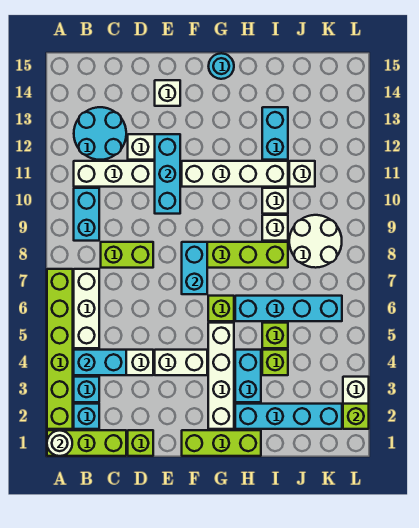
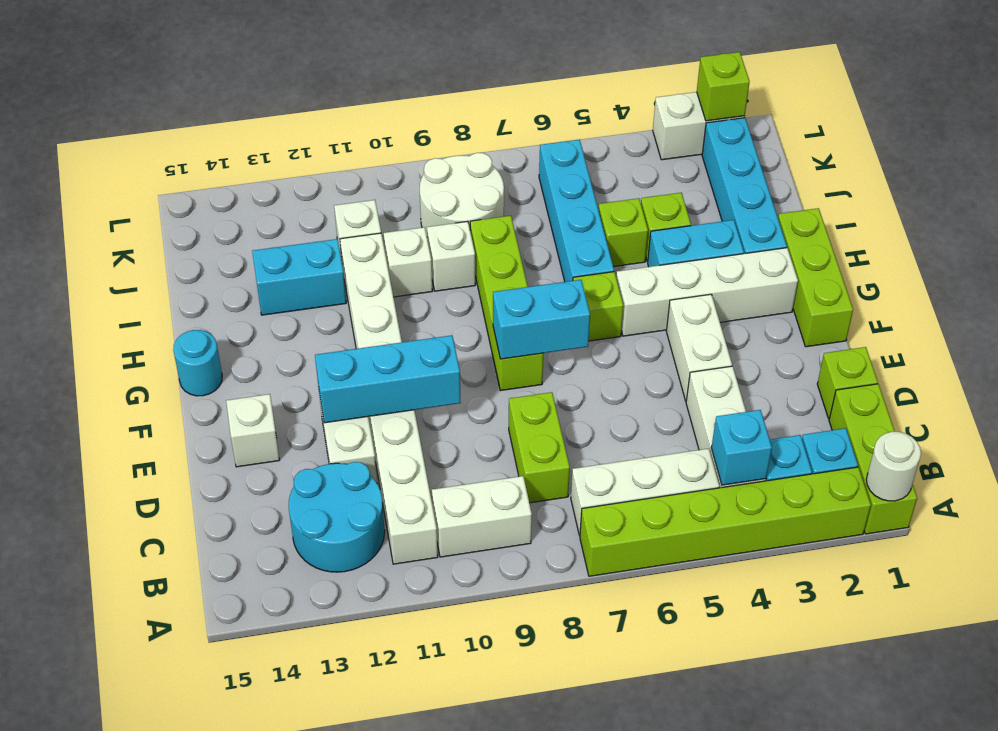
cyan 1x2 brick [74,350,126,375] -> cyan 1x1 brick [711,410,772,485]
cyan 1x2 brick [74,188,99,241] -> white 1x2 brick [432,476,532,557]

